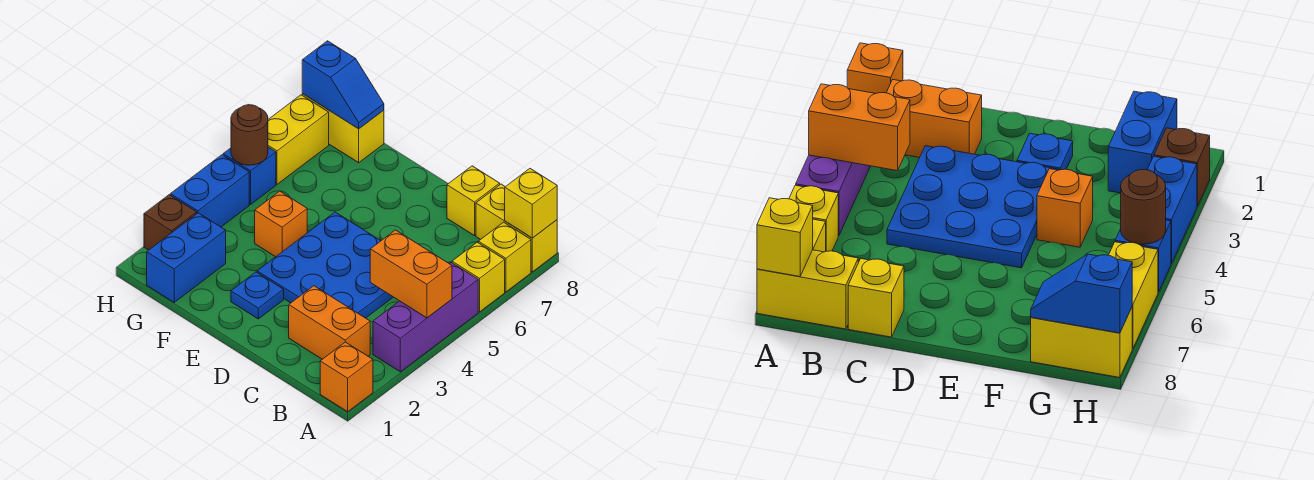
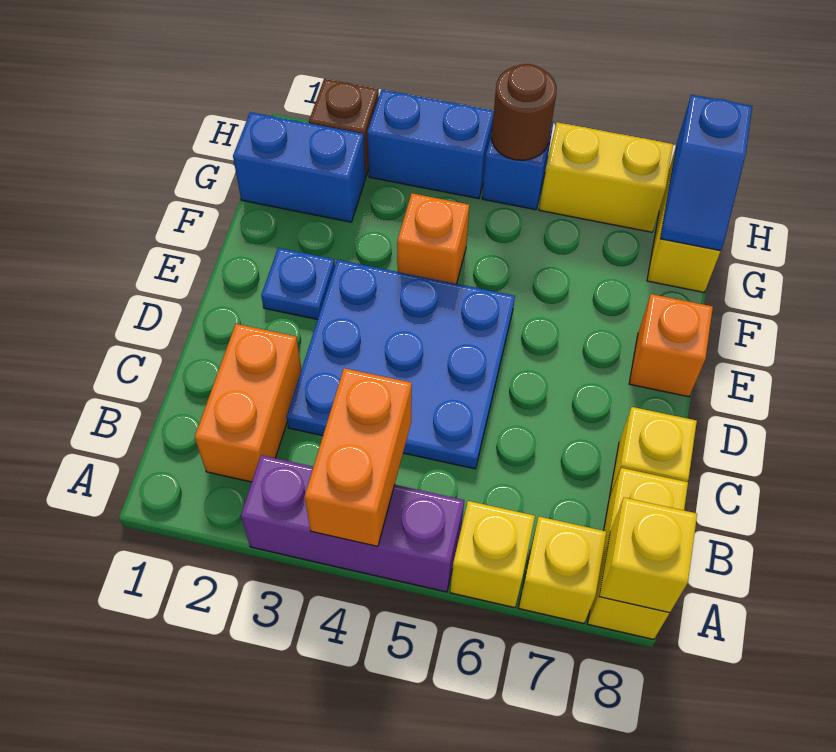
orange 1x1 brick [320,342,373,412] -> orange 1x1 brick moved to [629,294,713,397]

